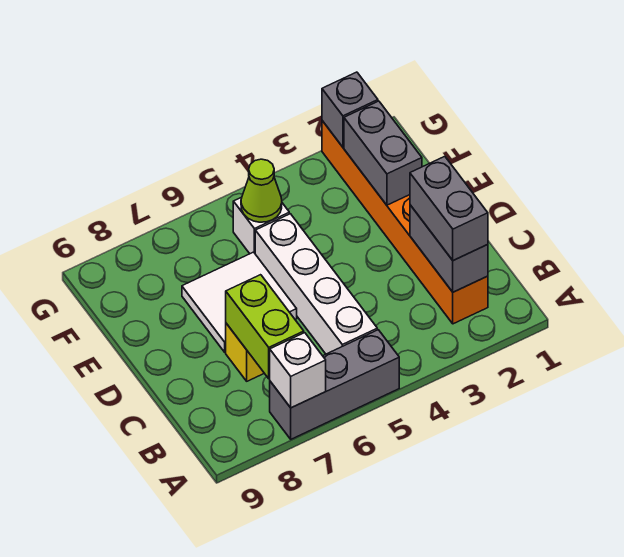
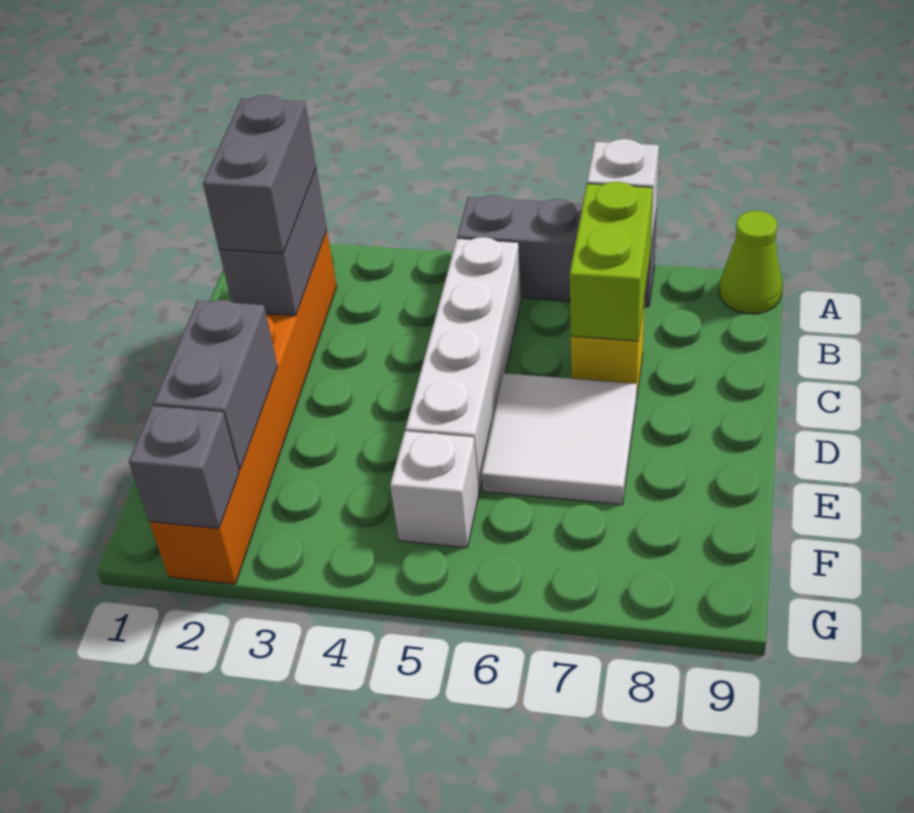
lime 1x1 cone [241,159,282,222] -> lime 1x1 cone moved to [719,211,782,314]

